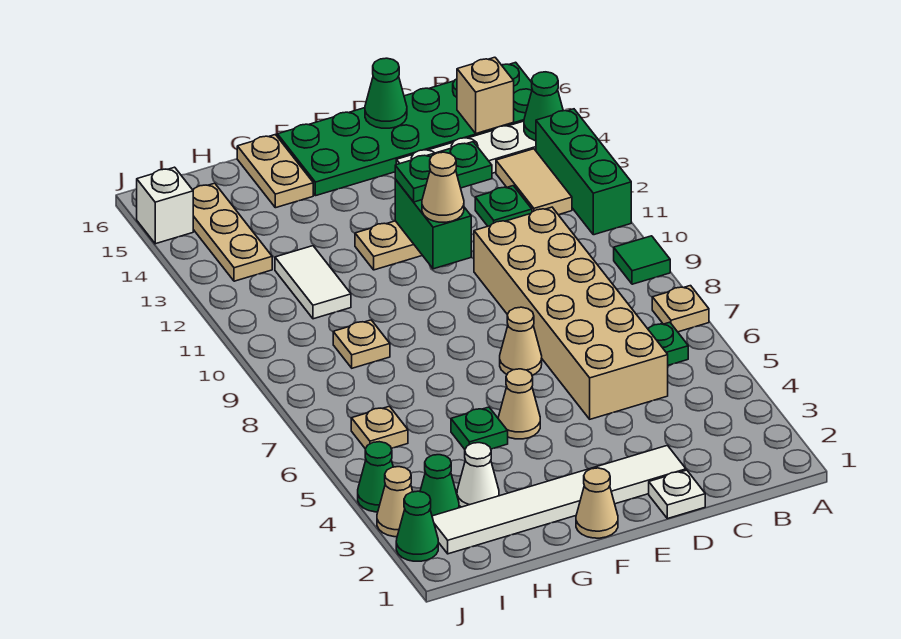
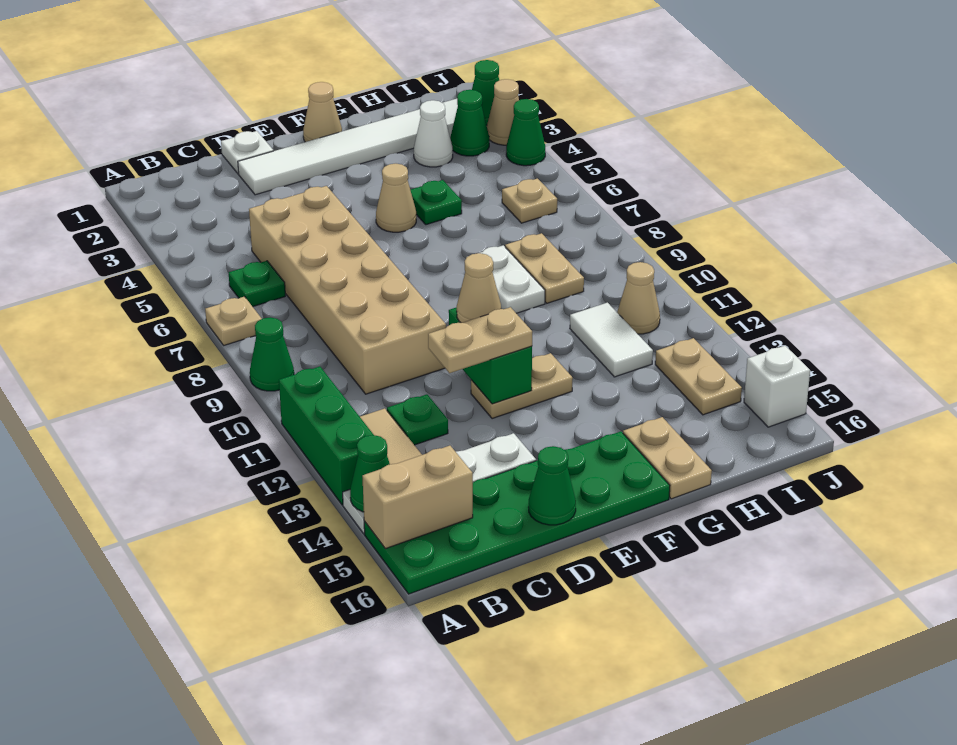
green 1x1 tile [614,236,670,284] -> green 1x1 cone [250,317,294,391]
tan 1x1 brick [457,57,514,133] -> tan 1x2 brick [362,446,473,549]
green 1x2 plate [395,142,492,202] -> tan 1x2 plate [428,307,532,373]
tan 1x1 cone [500,307,542,375] -> tan 1x1 cone moved to [617,262,660,334]
none -> white 1x2 plate [480,245,545,313]
tan 1x1 plate [333,320,390,368] -> tan 1x2 plate [505,233,584,303]
tan 1x3 plate [193,183,272,281] -> tan 1x2 plate [655,338,742,415]

